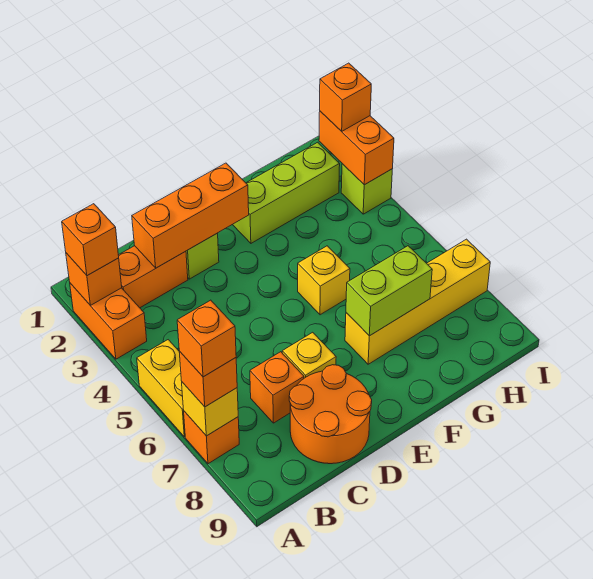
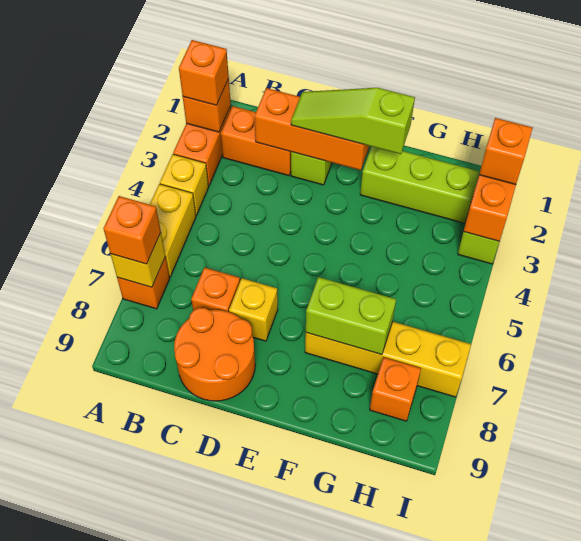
orange 1x1 brick [177,300,236,377] -> orange 1x1 brick moved to [370,357,421,421]
none -> lime 1x3 slope [291,88,415,154]
yellow 1x1 brick [298,246,350,315] -> yellow 1x1 brick moved to [160,154,209,215]

